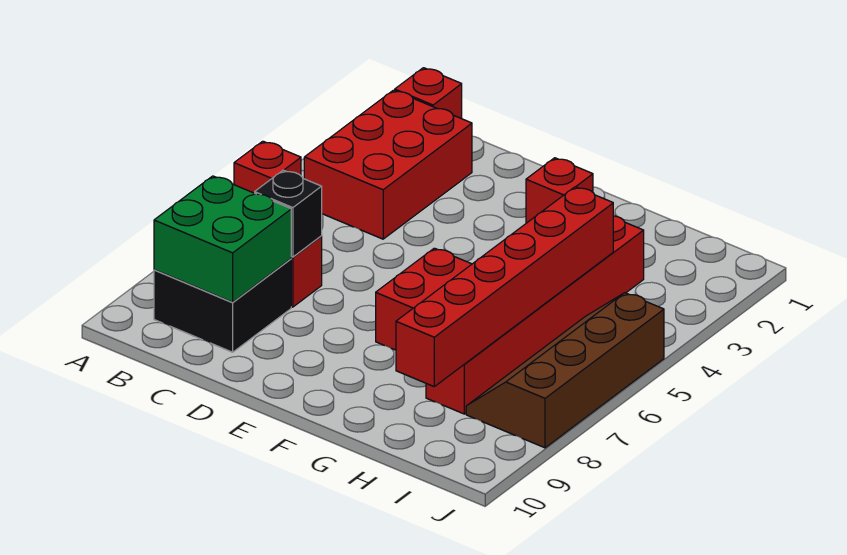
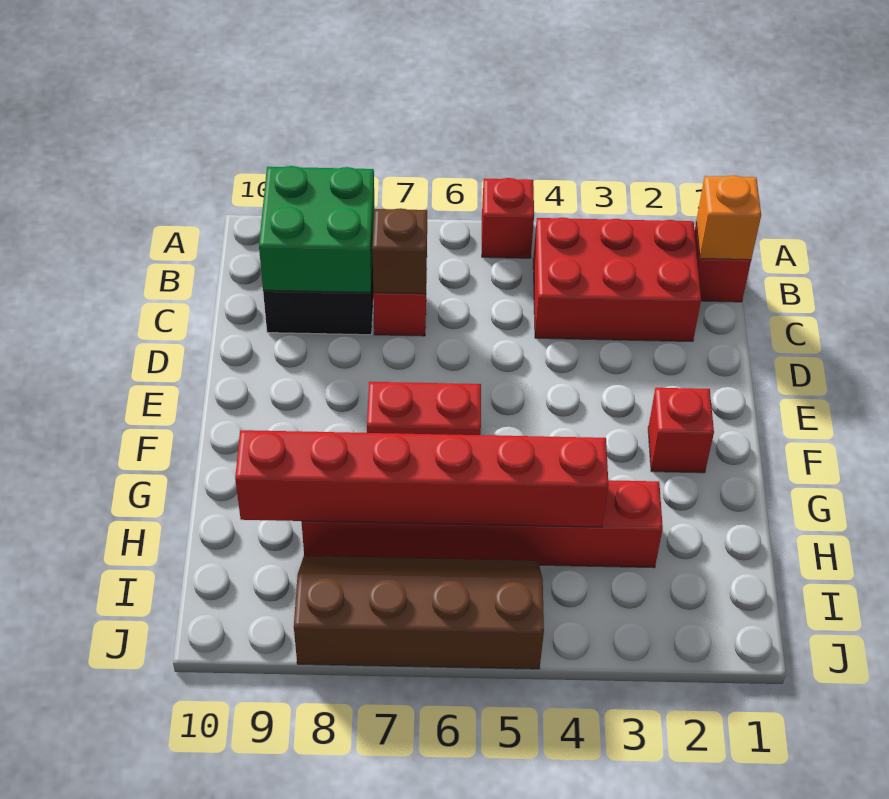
none -> orange 1x1 brick [696,175,761,260]
black 1x1 brick [255,170,322,257] -> brown 1x1 brick [372,208,427,294]

